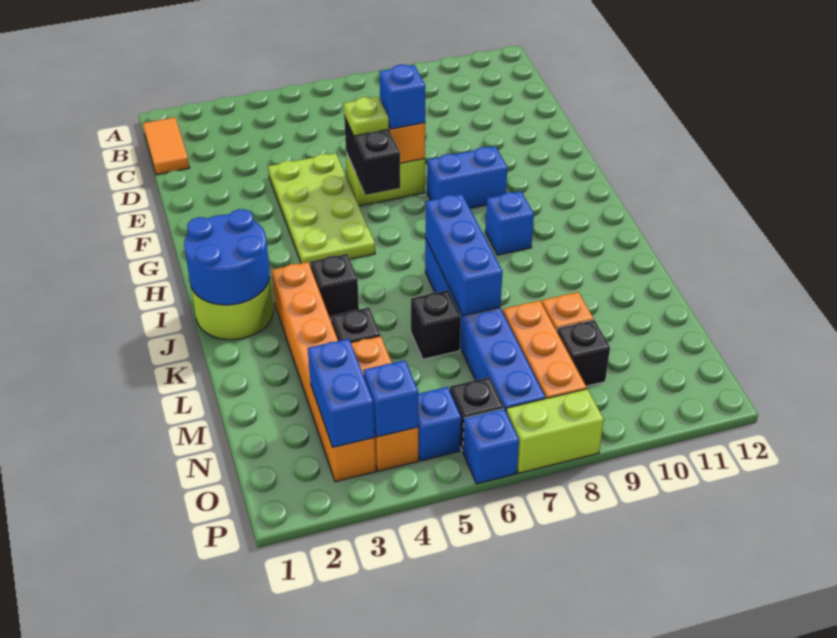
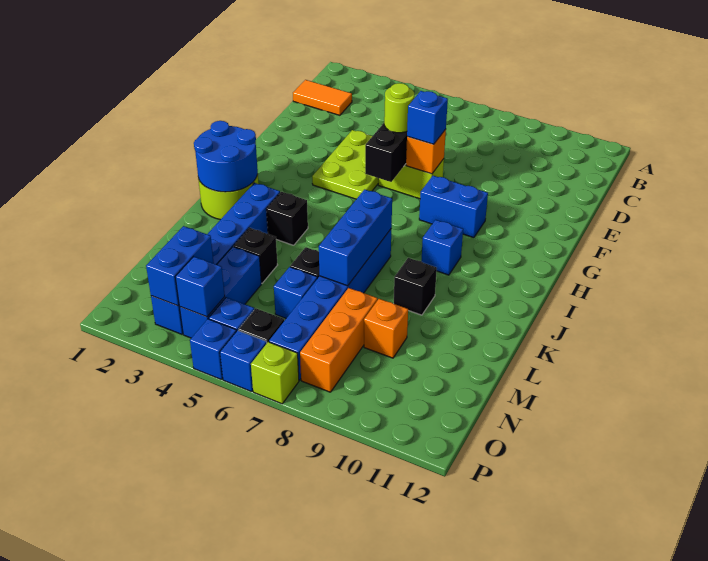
orange 1x2 tile [143,117,189,175] -> orange 1x2 tile turned to [293,80,352,115]
lime 2x4 plate [268,153,375,267] -> lime 2x3 plate [312,130,378,199]
lime 1x1 plate [344,97,389,136] -> lime 1x1 round brick [384,83,414,133]
orange 1x6 brick [271,262,376,482] -> blue 1x6 brick [151,183,280,334]
orange 1x3 brick [351,336,418,471] -> blue 1x3 brick [180,247,261,338]
none -> blue 1x1 brick [274,267,317,318]
black 1x1 brick [557,320,610,386] -> black 1x1 brick moved to [394,258,437,315]
none -> blue 1x1 brick [190,319,236,380]
lime 1x2 brick [506,389,604,473] -> lime 1x1 brick [251,342,299,404]

